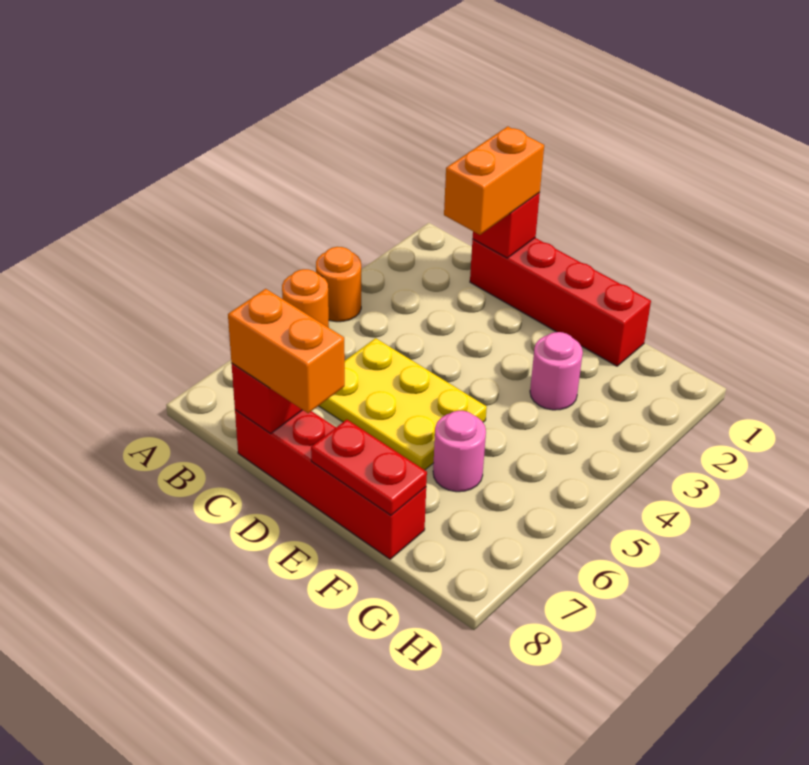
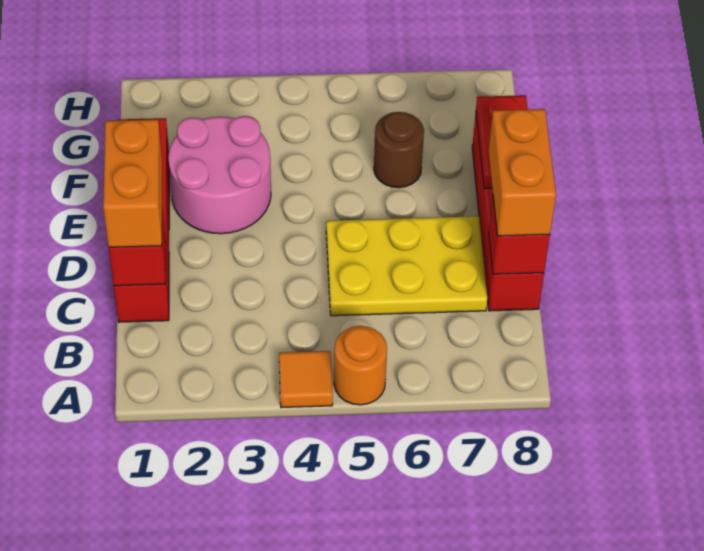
orange 1x1 round brick [316,247,361,322] -> orange 1x1 tile [279,351,333,408]
orange 1x2 brick [444,126,544,235] -> orange 1x2 brick turned to [103,119,162,247]
yellow 2x3 plate [319,338,487,470] -> yellow 2x3 plate turned to [326,216,488,316]
pink 1x1 round brick [530,332,583,410] -> pink 2x2 round brick [168,116,271,234]
pink 1x1 round brick [433,411,486,492] -> brown 1x1 round brick [374,112,424,188]

